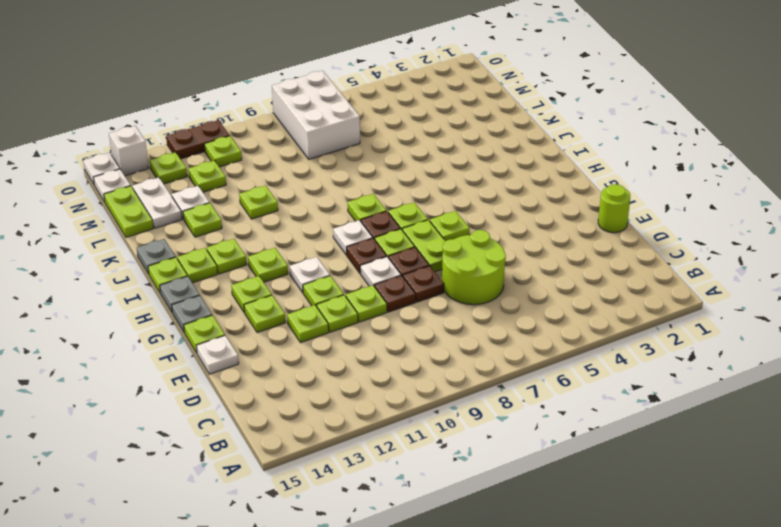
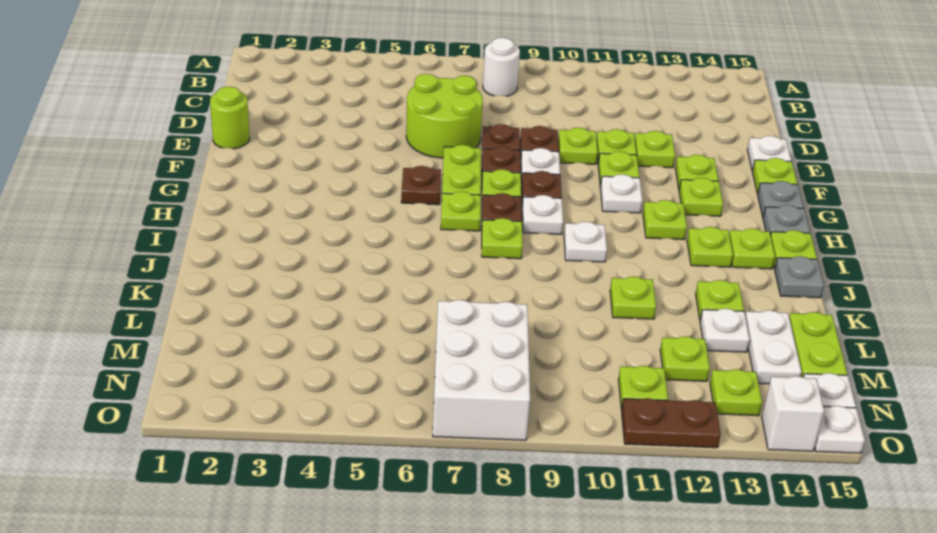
none -> white 1x1 round brick [483,38,520,96]
lime 1x1 plate [430,211,469,241] -> brown 1x1 plate [401,166,441,205]
none -> white 1x1 plate [564,222,607,262]

